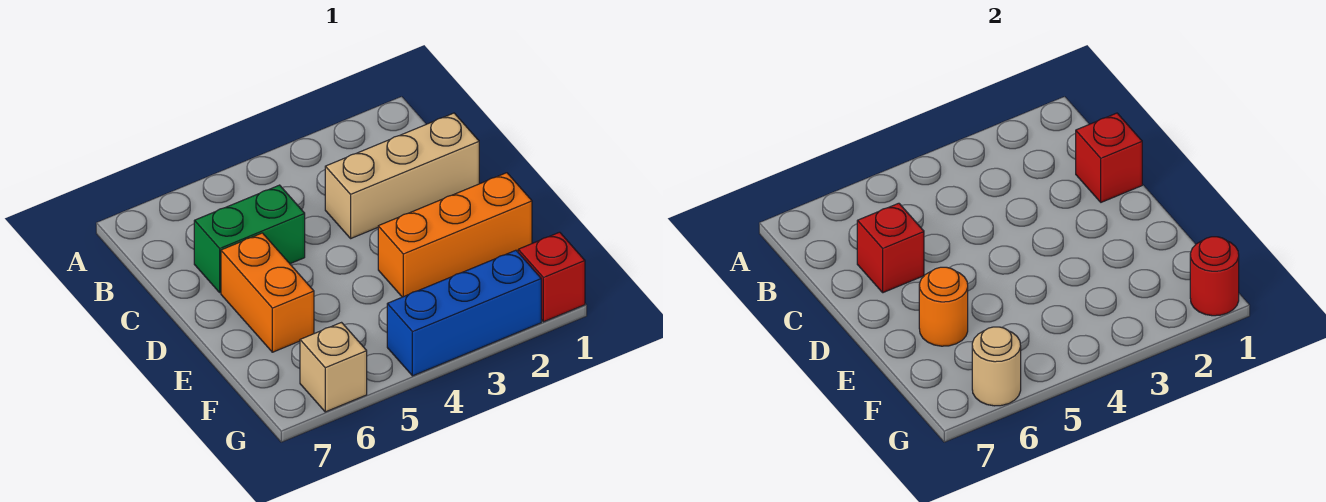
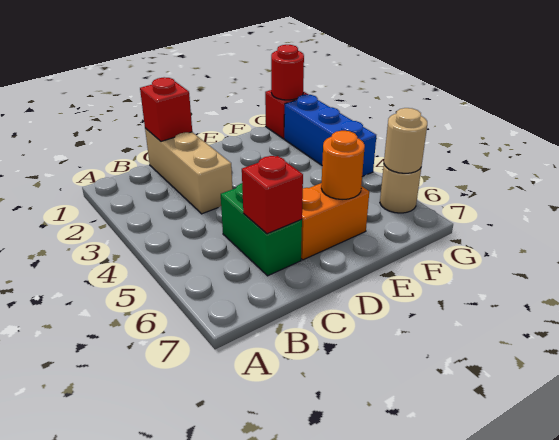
orange 1x3 brick [378,173,532,297] -> none
tan 1x1 brick [300,323,367,412] -> tan 1x1 round brick [380,165,421,213]

